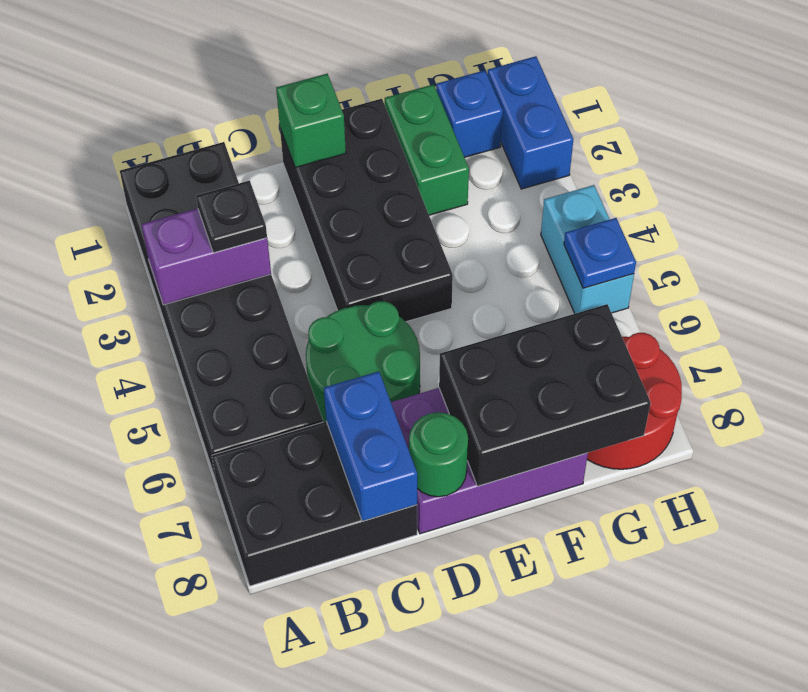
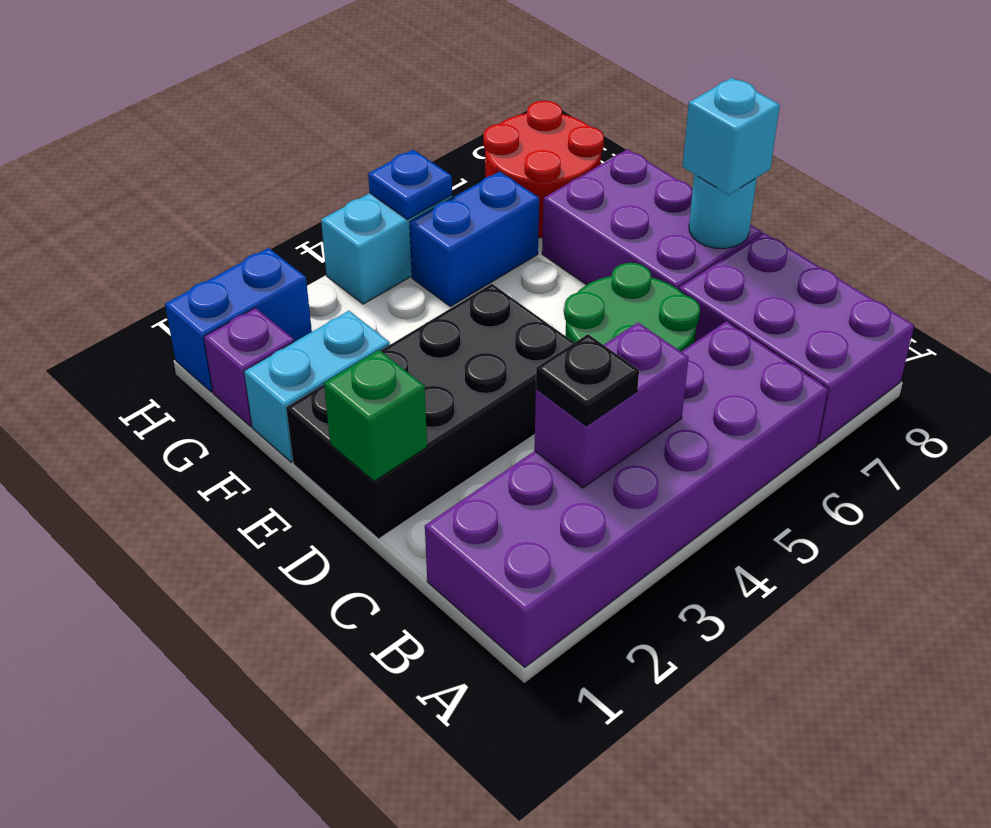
black 2x6 brick [120,142,323,483] -> purple 2x6 brick [425,321,828,667]
purple 1x2 brick [141,208,271,305] -> purple 1x2 brick turned to [534,323,689,488]
black 2x3 brick [212,421,417,586] -> purple 2x3 brick [679,233,914,444]
blue 1x2 brick [324,371,417,521] -> blue 1x2 brick moved to [410,172,539,307]
green 1x1 round brick [409,412,468,497] -> cyan 1x1 round brick [689,175,757,249]
none -> cyan 1x1 brick [682,78,780,195]
black 2x3 brick [439,304,651,486] -> none
green 1x2 brick [385,84,469,215] -> cyan 1x2 brick [244,311,390,462]
blue 1x1 brick [436,70,503,157] -> purple 1x1 brick [204,308,294,426]

